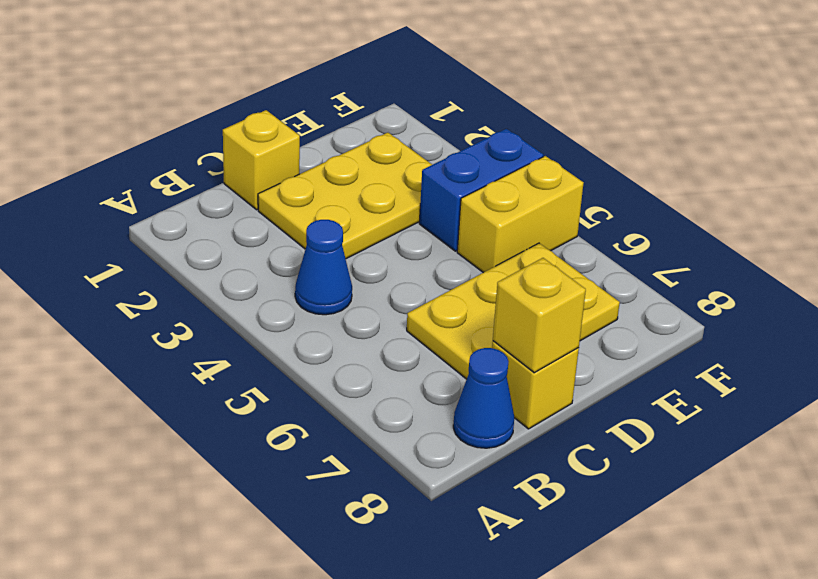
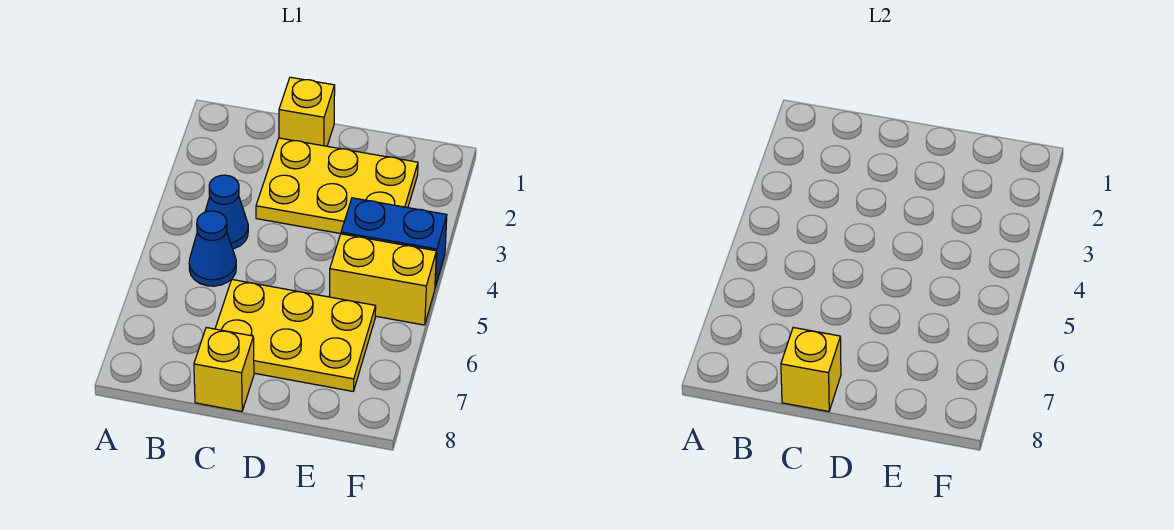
blue 1x1 cone [453,348,514,448] -> blue 1x1 cone moved to [189,211,236,286]

